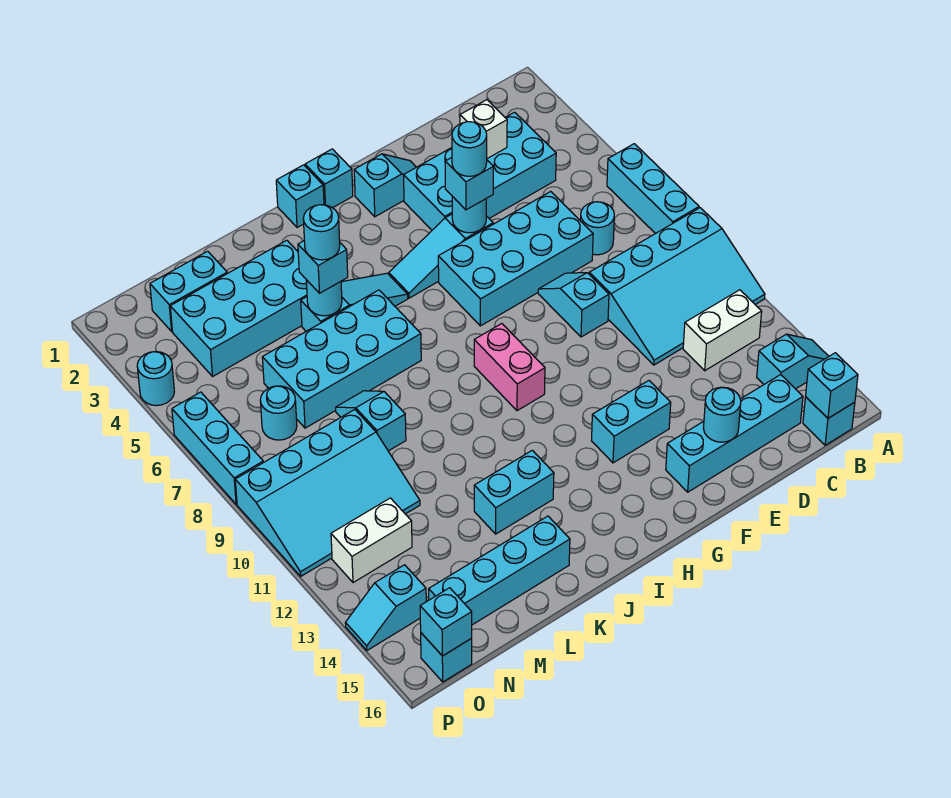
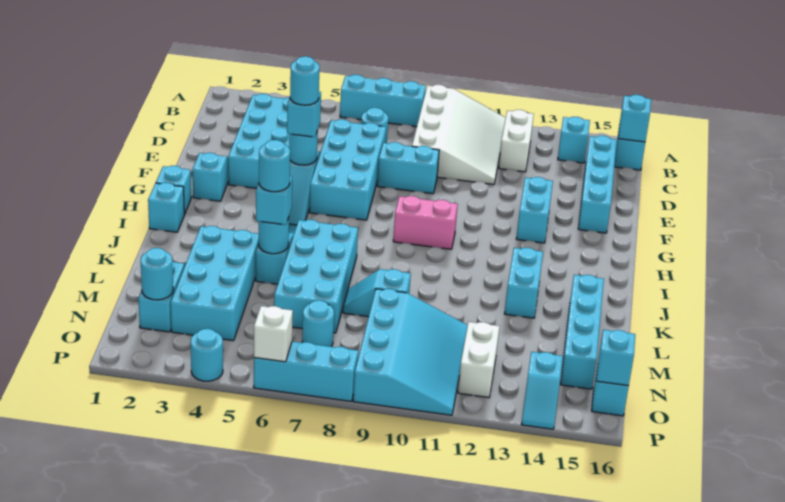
cyan 3x4 slope [589,208,765,365] -> white 3x4 slope [412,85,506,184]
white 1x1 brick [460,100,507,159] -> white 1x1 brick moved to [254,306,293,362]
cyan 1x2 slope [538,273,609,337] -> cyan 1x2 brick [377,142,439,194]
cyan 1x1 round brick [703,387,741,442] -> cyan 1x1 round brick moved to [141,248,173,300]

